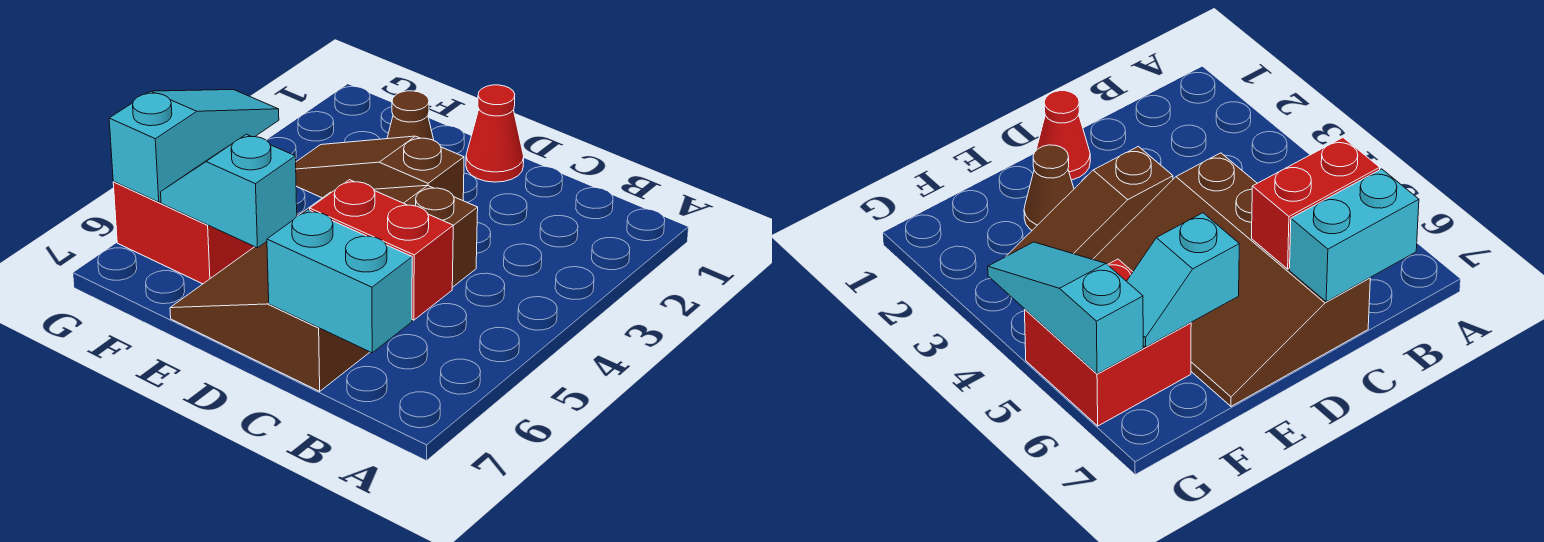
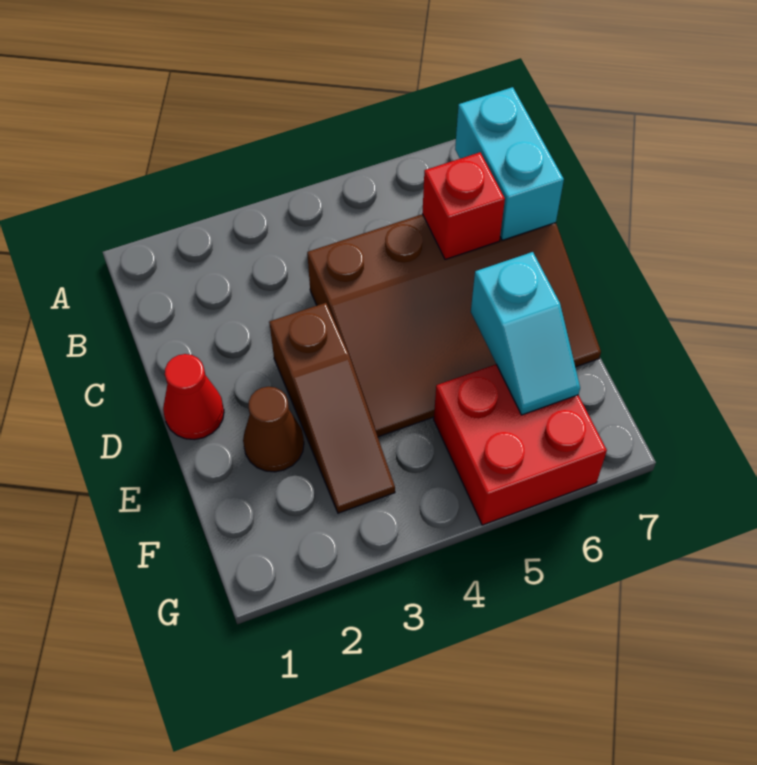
red 1x2 brick [310,180,453,320] -> red 1x1 brick [422,152,505,259]
cyan 1x3 slope [109,90,279,202] -> none

